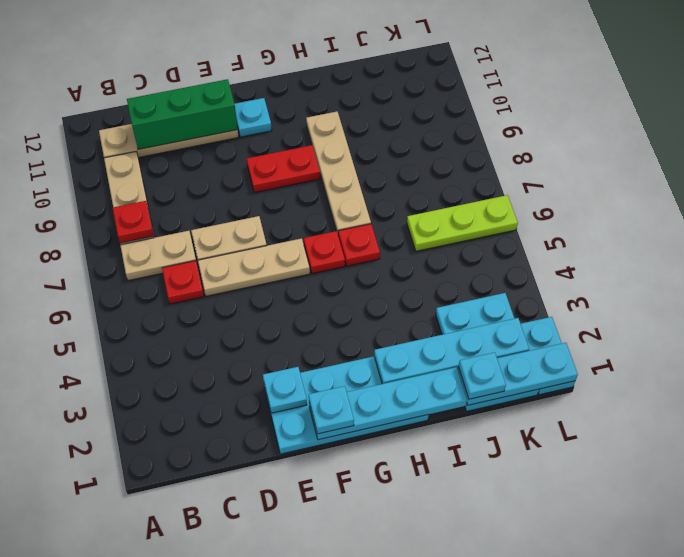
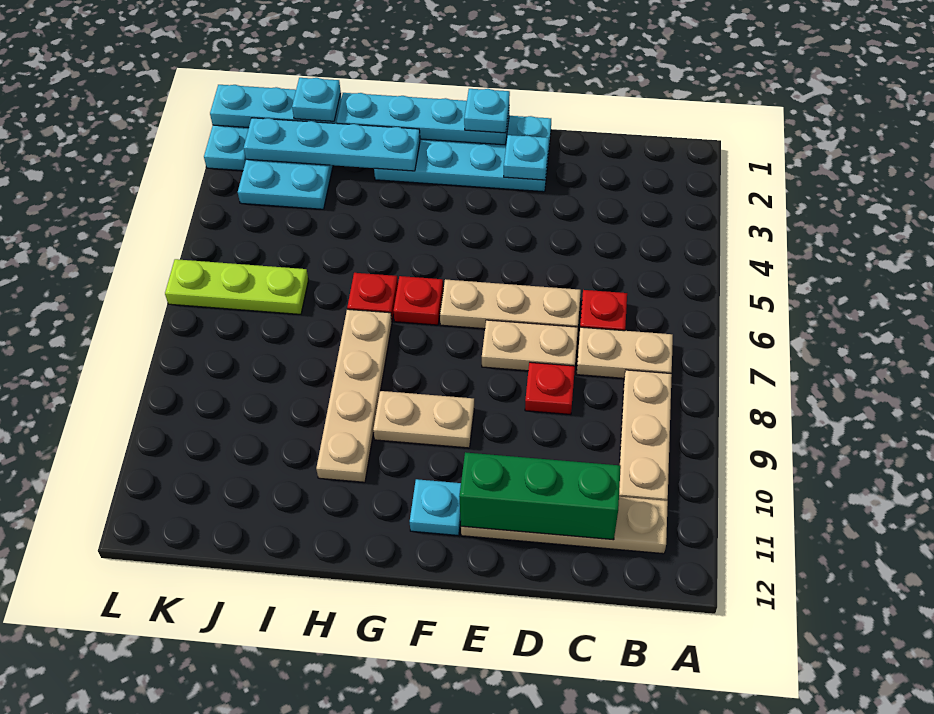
red 1x1 plate [113,201,154,243] -> red 1x1 plate moved to [525,362,575,414]
red 1x2 plate [247,145,320,192] -> tan 1x2 plate [373,391,474,448]

